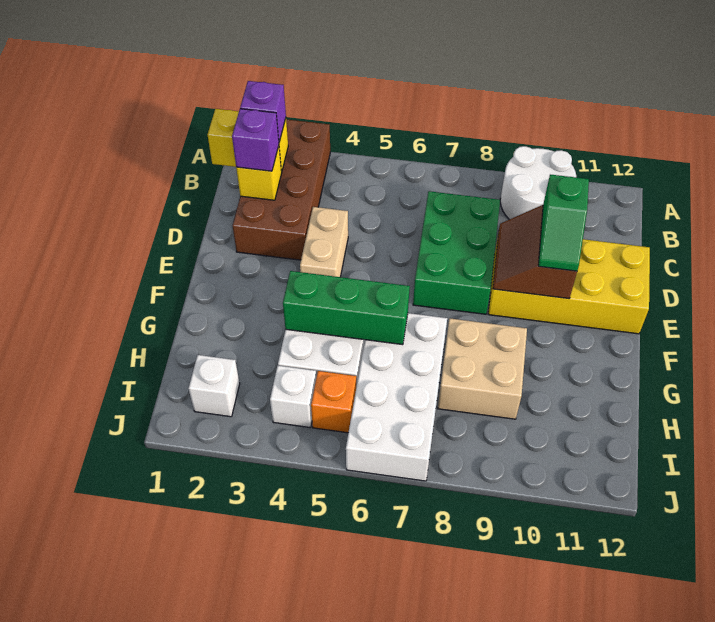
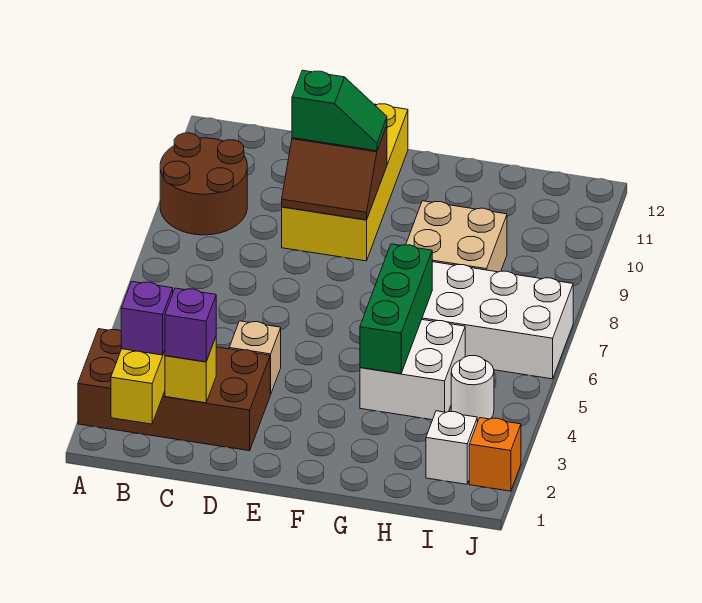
white 2x2 round brick [500,146,576,219] -> brown 2x2 round brick [160,133,247,235]
green 2x3 brick [413,191,500,314] -> none
tan 1x2 brick [300,207,348,277] -> tan 1x1 brick [229,321,281,394]
white 1x1 brick [270,366,316,428] -> white 1x1 round brick [451,356,494,422]
orange 1x1 brick [311,371,356,433] -> orange 1x1 brick moved to [469,418,521,491]

